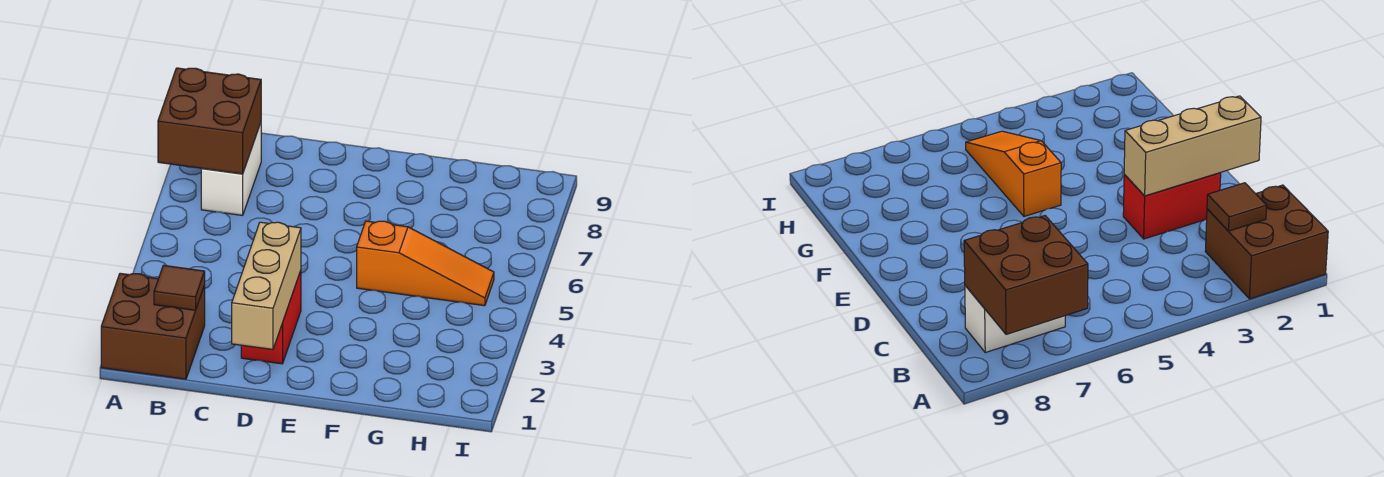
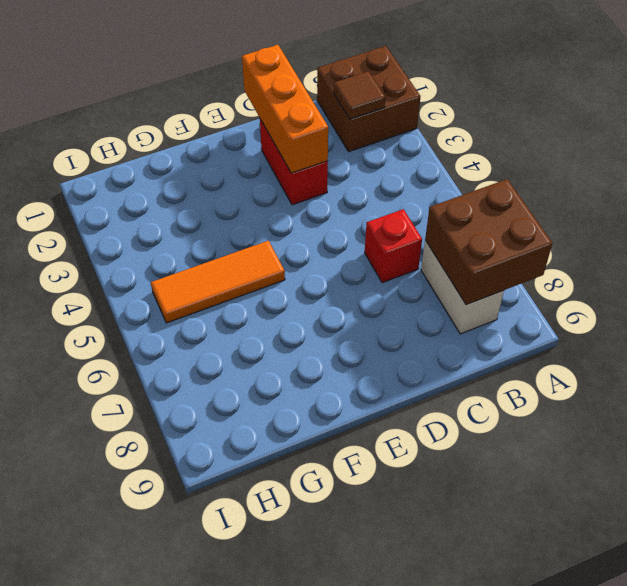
none -> red 1x1 brick [365,209,422,283]
tan 1x3 brick [232,222,301,349] -> orange 1x3 brick [242,45,328,173]
orange 1x3 slope [357,221,494,306] -> orange 1x3 tile [151,241,285,323]

